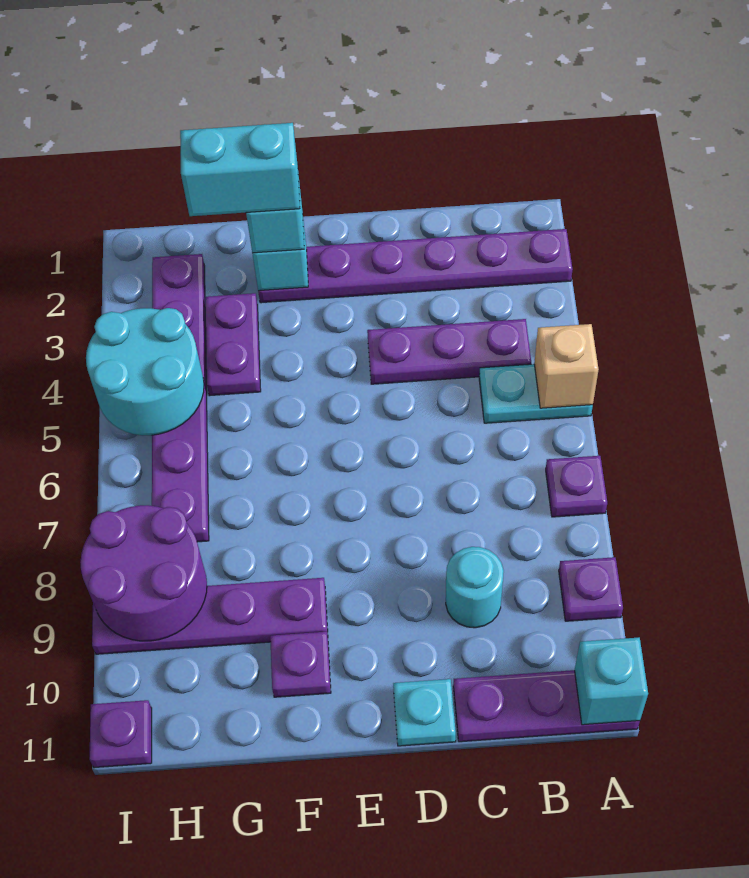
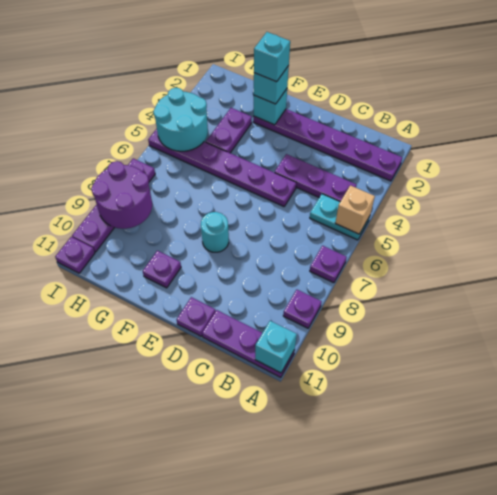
cyan 1x1 round brick [446,547,504,628] -> cyan 1x1 round brick moved to [201,212,229,252]
cyan 1x1 plate [393,679,456,746] -> purple 1x1 plate [177,297,216,336]
cyan 1x2 brick [180,123,300,216] -> cyan 1x1 brick [254,32,290,82]
purple 1x4 plate [92,578,328,654] -> purple 1x4 plate turned to [72,158,155,252]
purple 1x6 plate [152,254,209,542] -> purple 1x6 plate turned to [148,129,296,207]

